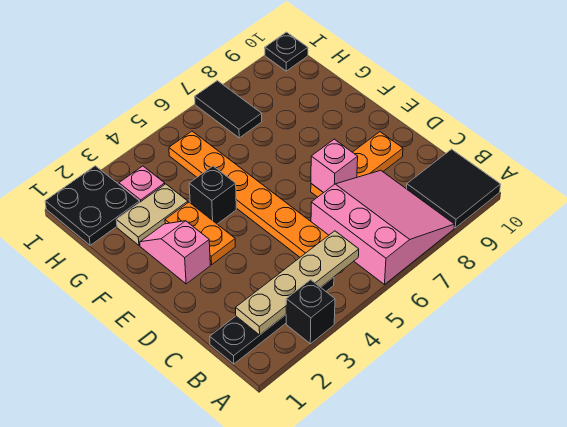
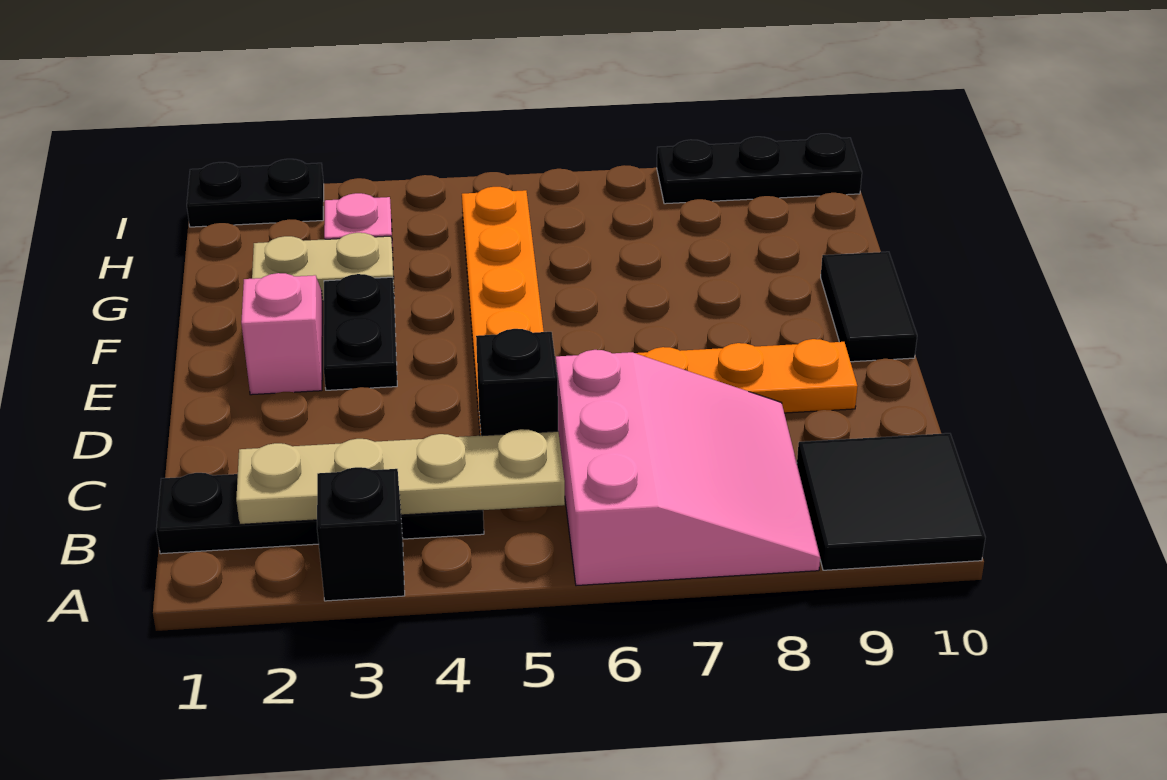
pink 1x1 brick [311,139,358,193] -> none
orange 1x2 plate [165,202,235,265] -> black 1x2 plate [324,274,397,390]
black 1x1 brick [189,166,236,224] -> black 1x1 brick moved to [476,329,558,436]
black 2x2 plate [45,166,140,245] -> black 1x2 plate [187,159,324,227]
black 1x2 tile [195,81,262,138] -> black 1x2 tile moved to [821,252,917,362]
black 1x1 plate [265,32,308,71] -> black 1x3 plate [657,134,862,204]

